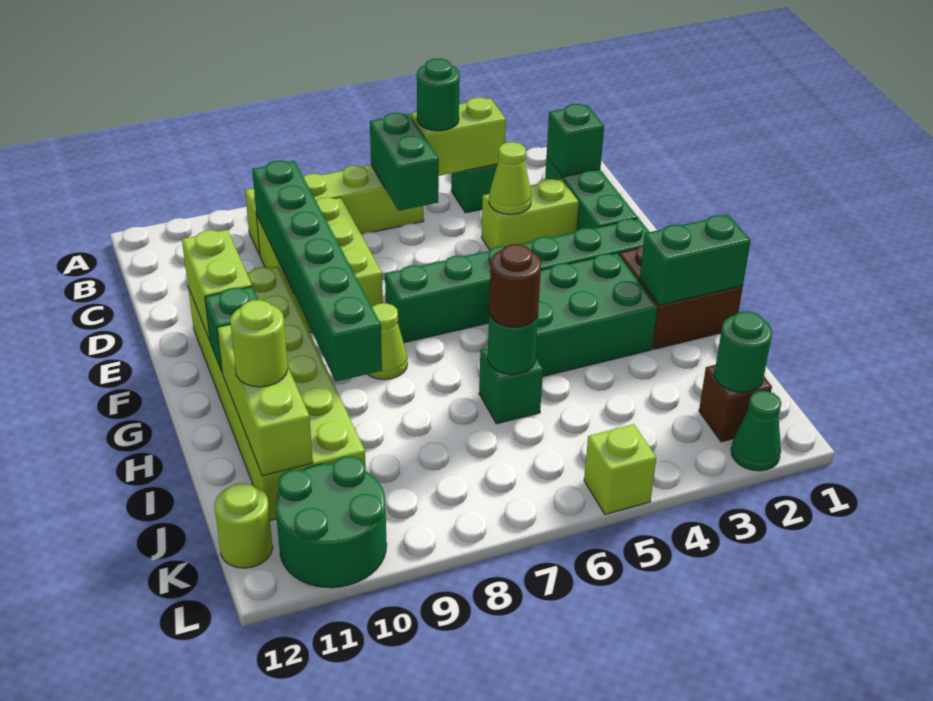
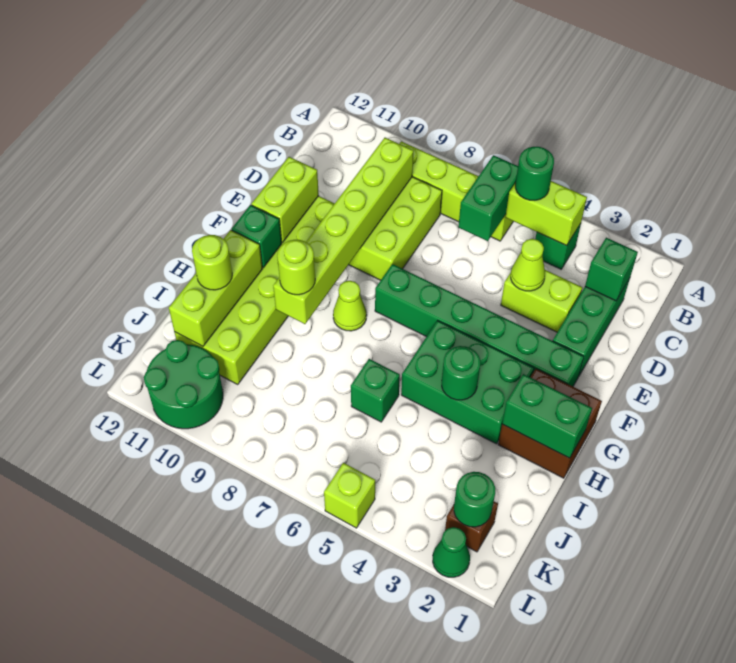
green 1x6 brick [252,160,382,382] -> lime 1x6 brick [273,138,414,324]
green 1x1 round brick [488,314,538,375] -> green 1x1 round brick moved to [442,346,480,400]
brown 1x1 round brick [489,244,541,327] -> none
lime 1x1 round brick [214,483,273,568] -> lime 1x1 round brick moved to [277,240,315,295]

